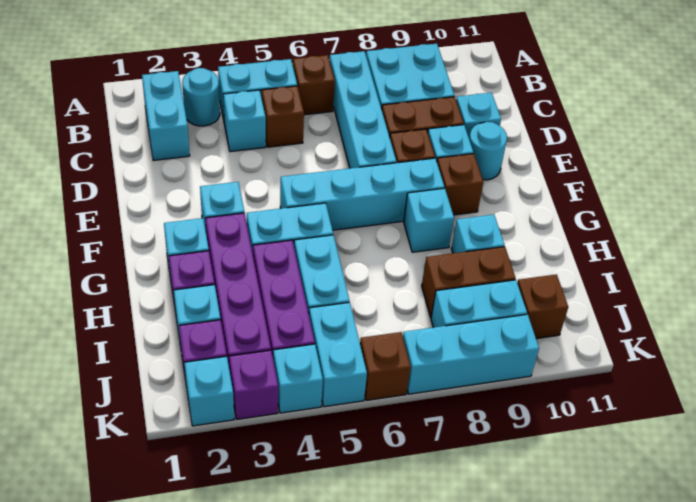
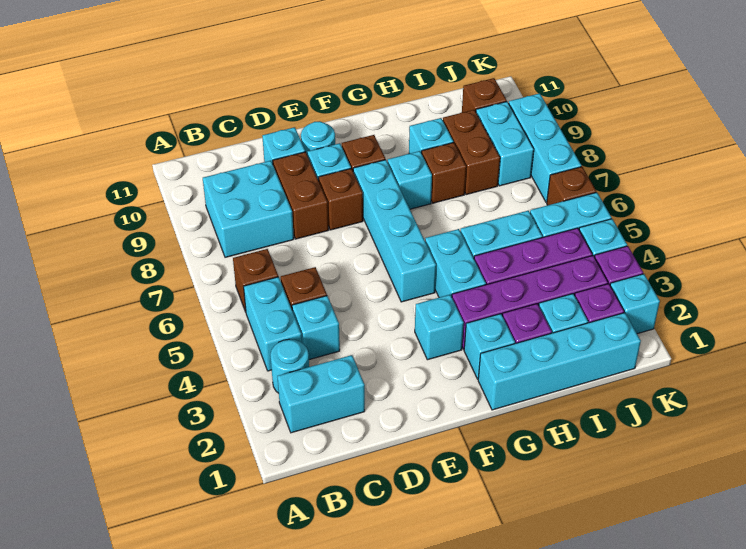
cyan 1x4 brick [330,51,396,168] -> cyan 1x4 brick moved to [478,313,641,410]
none -> brown 1x1 brick [422,142,466,203]

